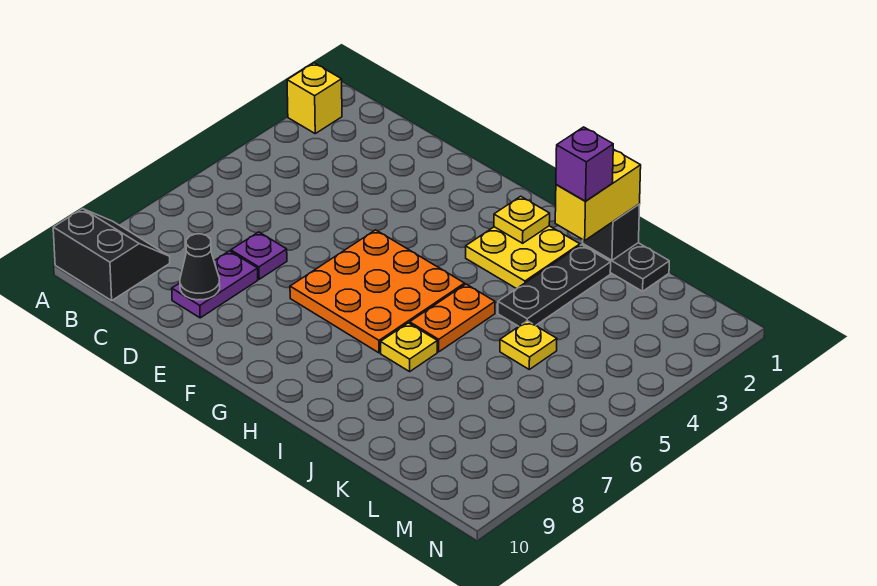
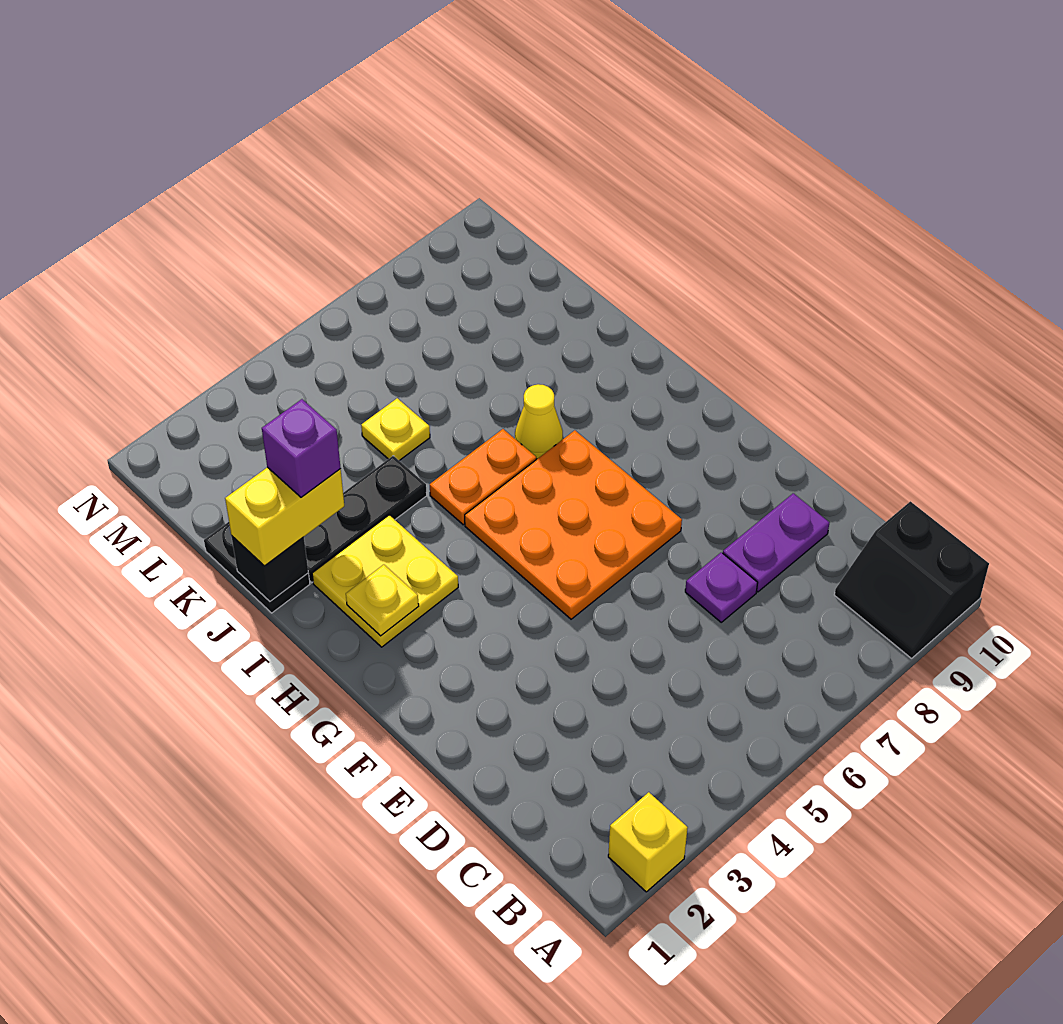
black 1x1 cone [180,234,220,300] -> none
yellow 1x1 plate [381,323,437,372] -> yellow 1x1 cone [515,384,563,459]

